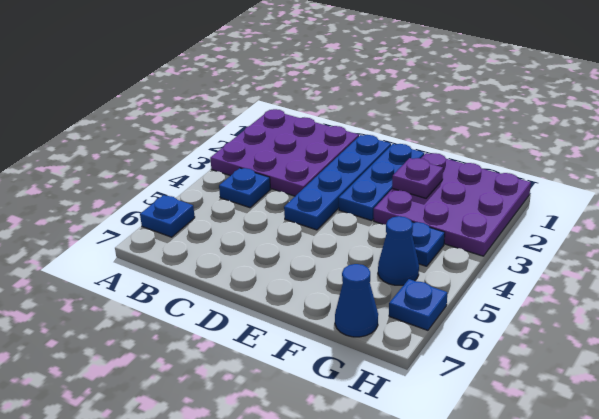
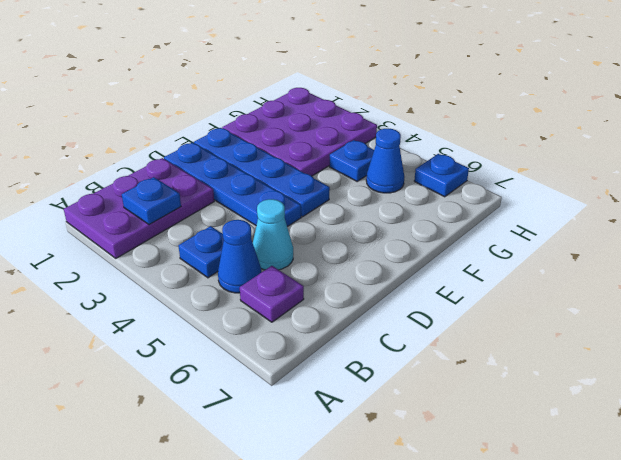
purple 3x3 plate [210,109,359,196] -> purple 2x3 plate [64,158,214,258]
blue 1x1 plate [140,195,195,237] -> blue 1x1 plate moved to [122,177,181,225]
none -> cyan 1x1 cone [253,199,293,270]
blue 1x3 plate [339,144,424,221] -> blue 1x4 plate [194,128,330,217]
purple 1x1 plate [392,158,443,198] -> purple 1x1 plate moved to [240,266,304,322]
blue 1x1 cone [335,264,378,337] -> blue 1x1 cone moved to [218,220,261,293]

